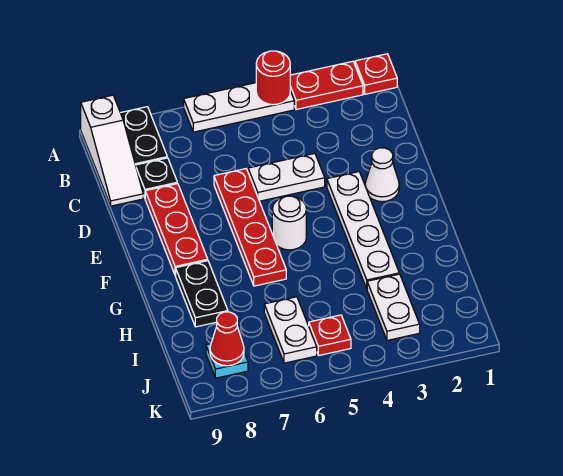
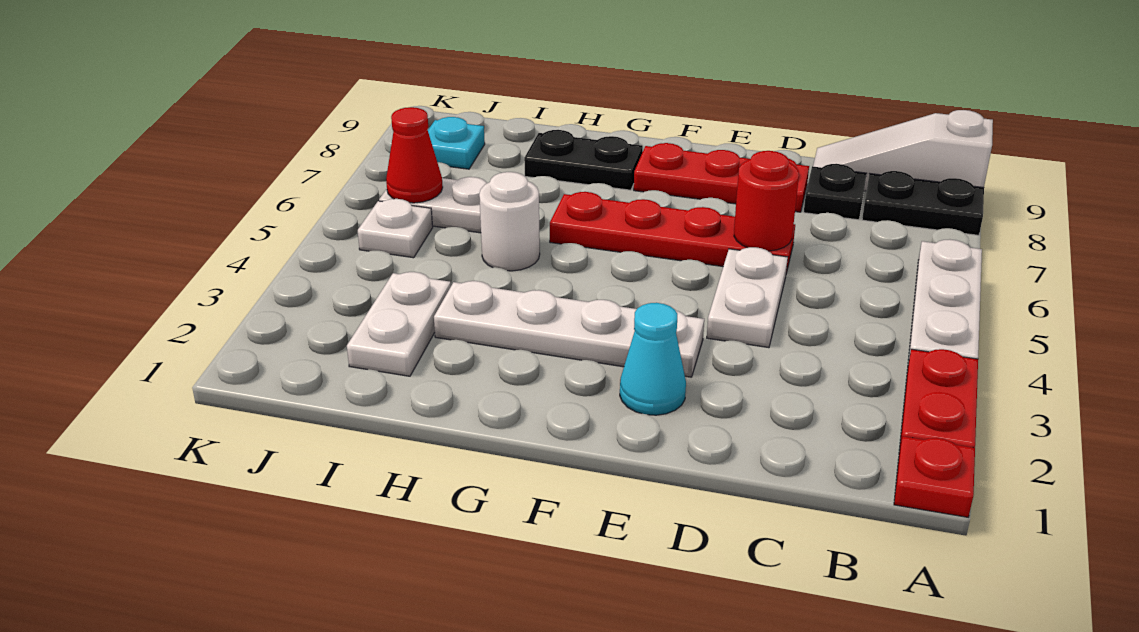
red 1x1 round brick [256,51,290,105] -> red 1x1 round brick moved to [734,151,799,251]
white 1x1 cone [365,148,399,202] -> cyan 1x1 cone [620,303,686,415]
white 1x1 round brick [272,196,306,250] -> white 1x1 round brick moved to [479,172,540,271]
white 1x2 plate [367,274,420,340] -> white 1x2 plate turned to [347,272,451,376]
red 1x1 plate [309,315,351,356] -> white 1x1 plate [358,199,433,258]
red 1x1 cone [210,312,244,366] -> red 1x1 cone moved to [386,107,443,203]

